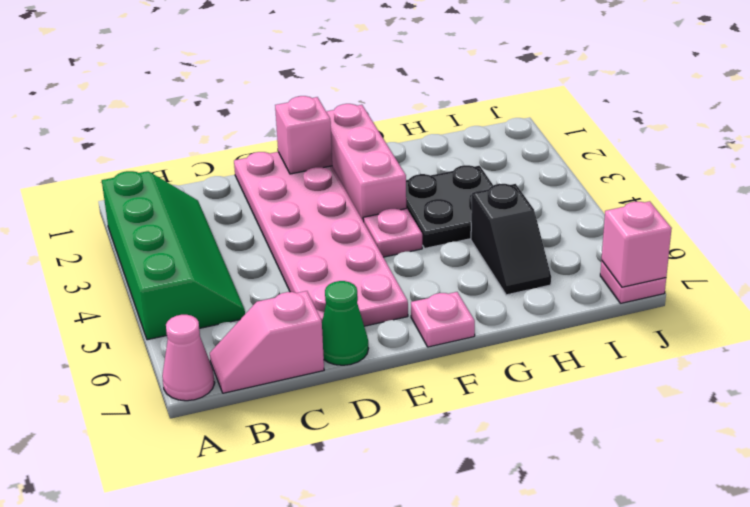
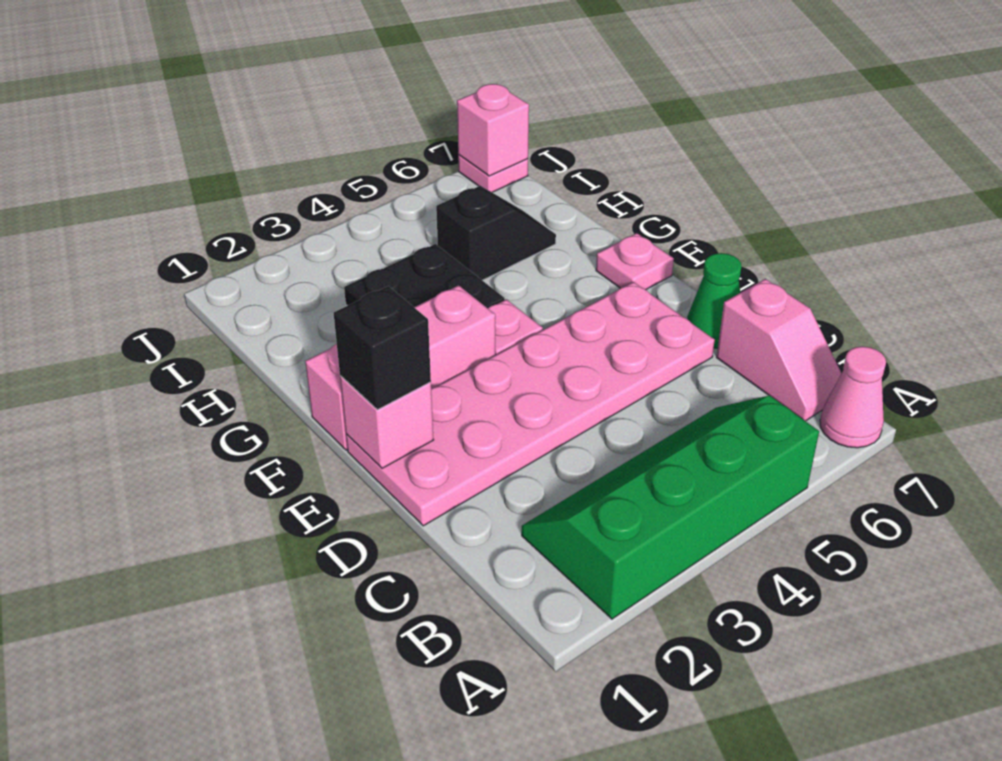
none -> black 1x1 brick [334,286,431,410]

